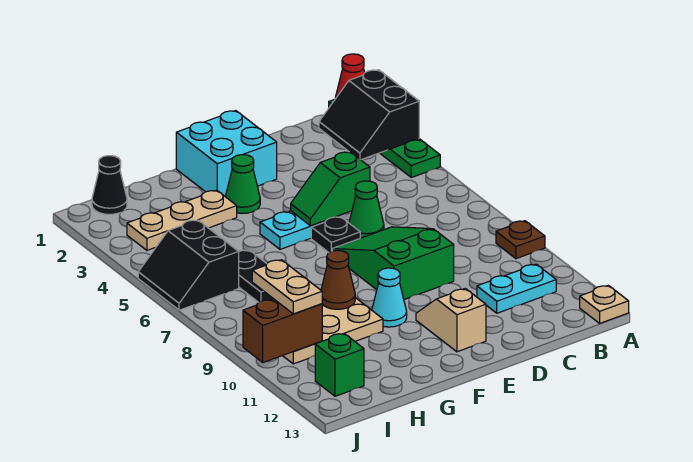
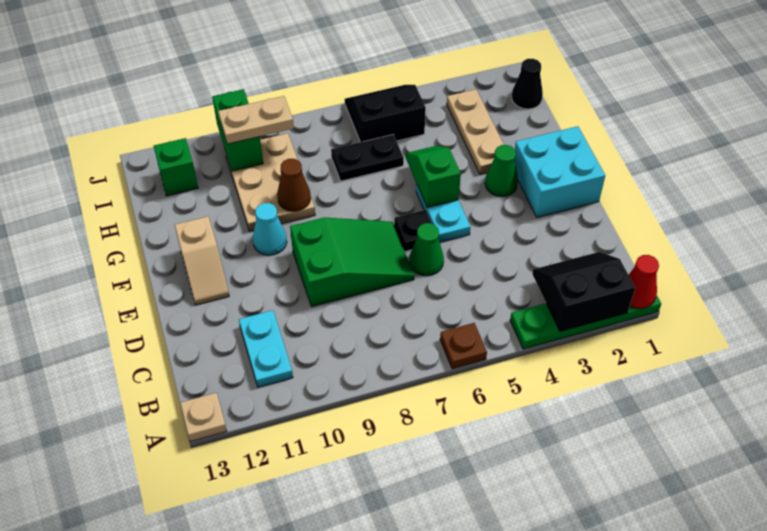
brown 1x1 plate [496,221,545,259] -> brown 1x1 plate moved to [440,323,487,369]
green 1x2 slope [291,152,370,226] -> green 1x2 slope moved to [406,146,461,208]
tan 1x2 slope [416,288,486,352] -> tan 1x2 slope turned to [175,217,229,305]
brown 1x2 brick [243,299,322,362] -> green 1x2 brick [212,89,263,171]

